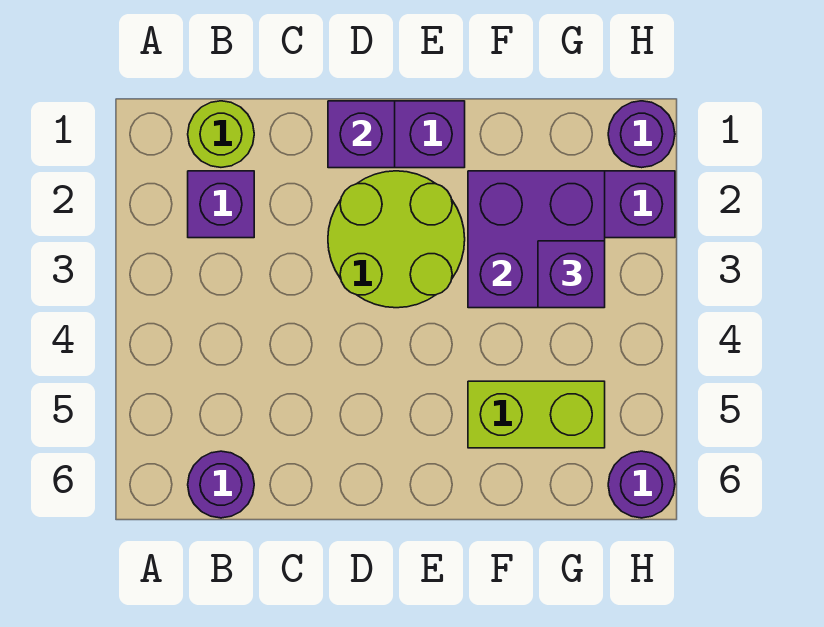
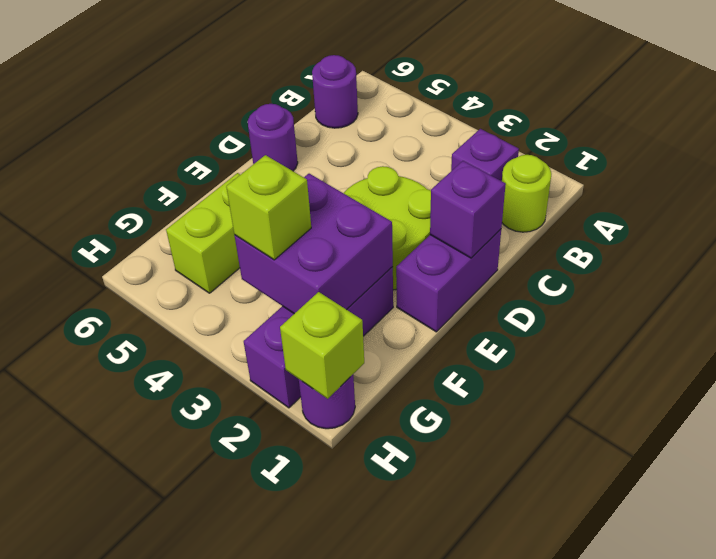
purple 1x1 brick [538,241,605,308] -> lime 1x1 brick [226,155,311,260]
none -> lime 1x1 brick [280,292,364,399]
purple 1x1 round brick [608,451,675,518] -> purple 1x1 round brick moved to [248,104,298,171]

